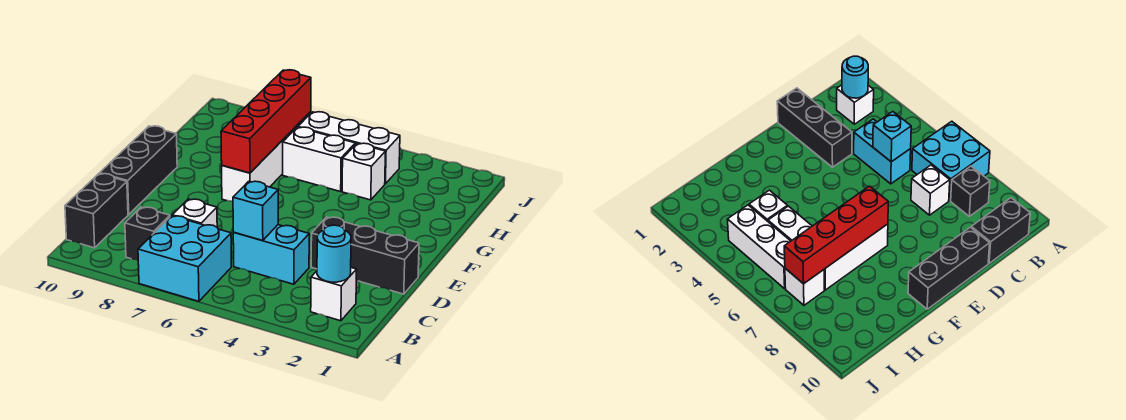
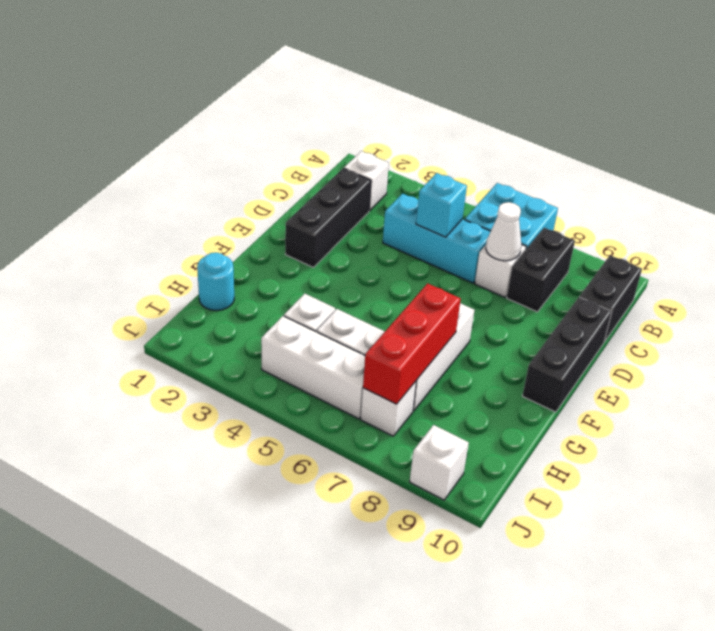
cyan 1x1 round brick [317,225,351,282] -> cyan 1x1 round brick moved to [197,253,234,311]
black 1x1 brick [125,207,170,260] -> black 1x2 brick [507,228,575,312]
cyan 1x2 brick [233,225,309,284] -> cyan 1x3 brick [383,194,491,283]
none -> white 1x1 cone [486,202,521,261]
black 1x3 brick [311,217,419,294] -> black 1x3 brick turned to [285,168,371,267]
red 1x4 brick [221,70,311,173] -> red 1x3 brick [363,283,461,404]
none -> white 1x1 brick [410,425,469,500]

